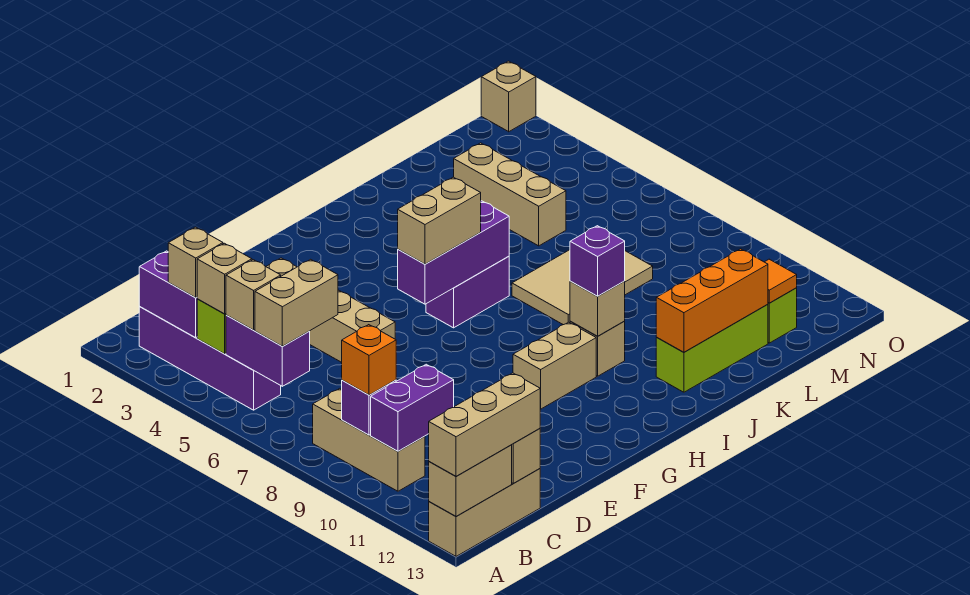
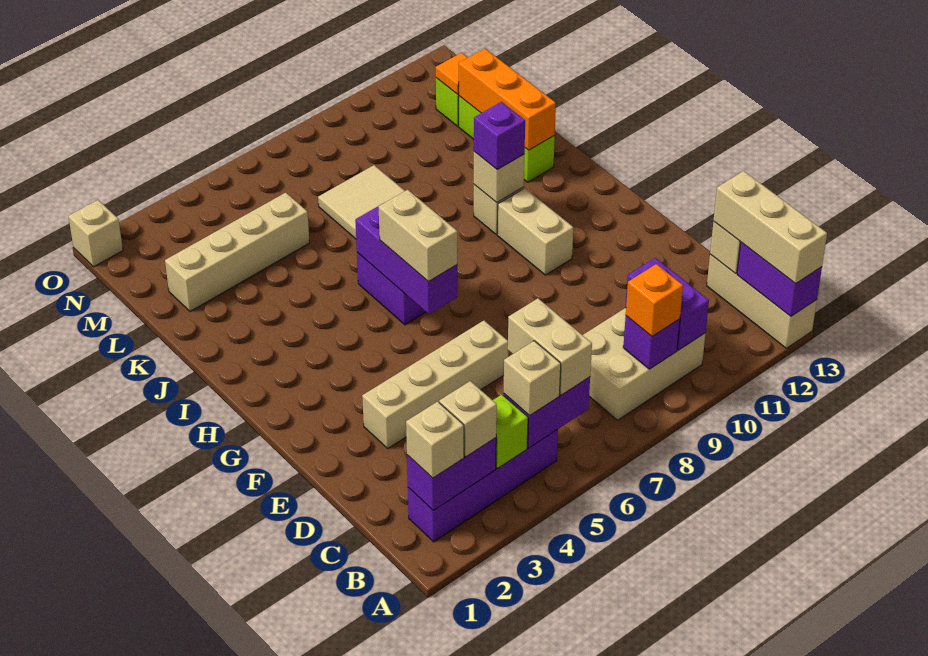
tan 1x2 brick [429,445,512,517] -> purple 1x2 brick [737,242,822,316]
tan 1x1 brick [197,243,252,314] -> tan 1x1 brick moved to [406,402,464,478]
tan 1x3 brick [313,389,425,491] -> tan 2x3 brick [583,308,706,420]
tan 1x3 brick [454,143,566,246] -> tan 1x4 brick [165,193,310,311]

